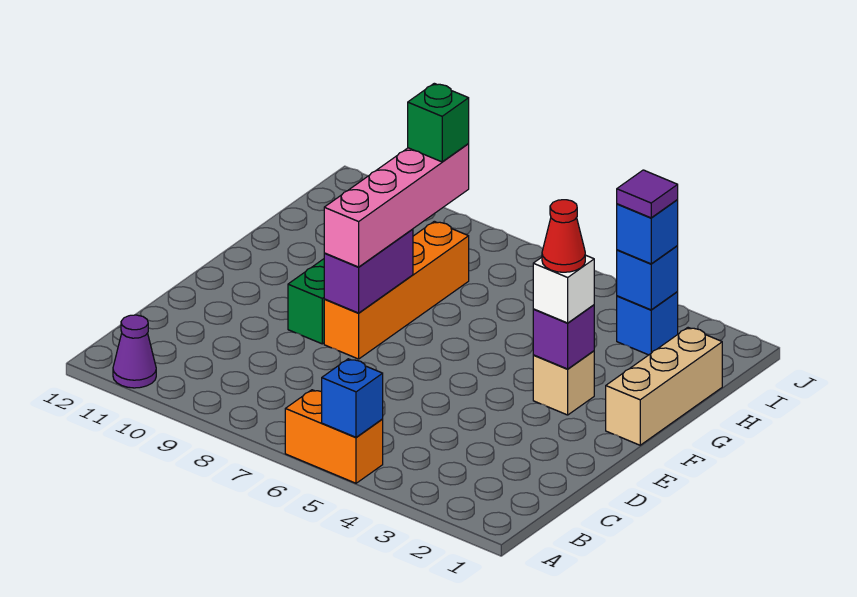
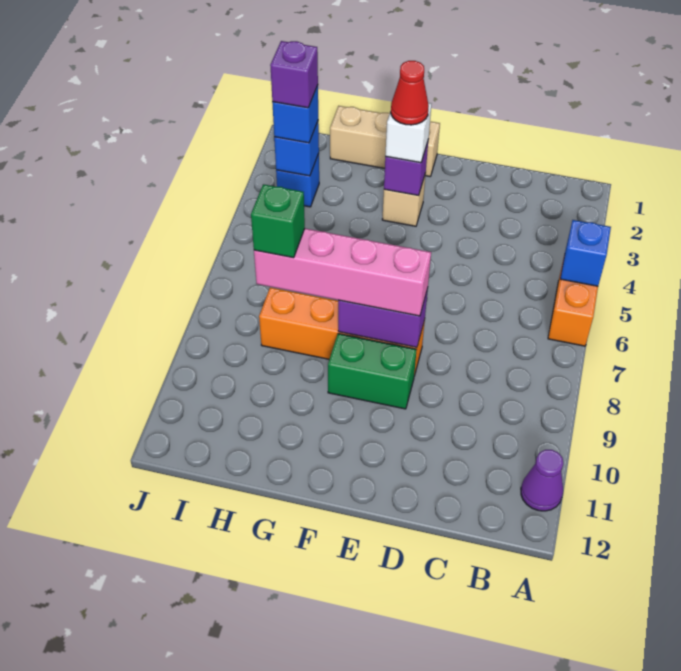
purple 1x1 tile [617,170,678,218] -> purple 1x1 brick [270,41,318,108]

